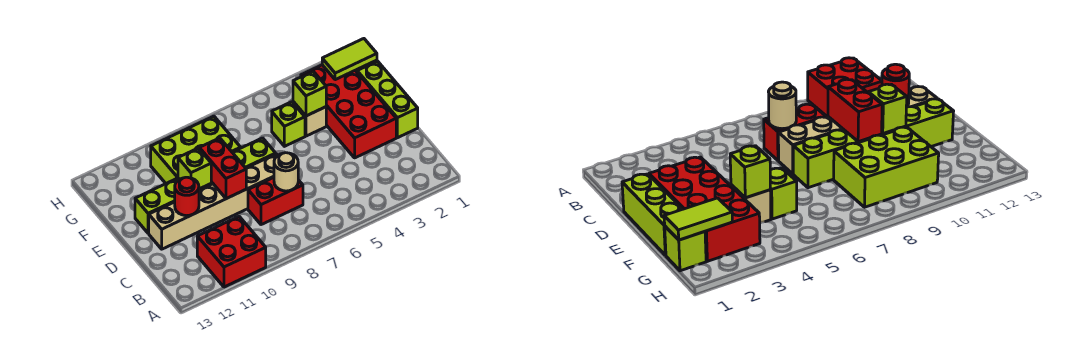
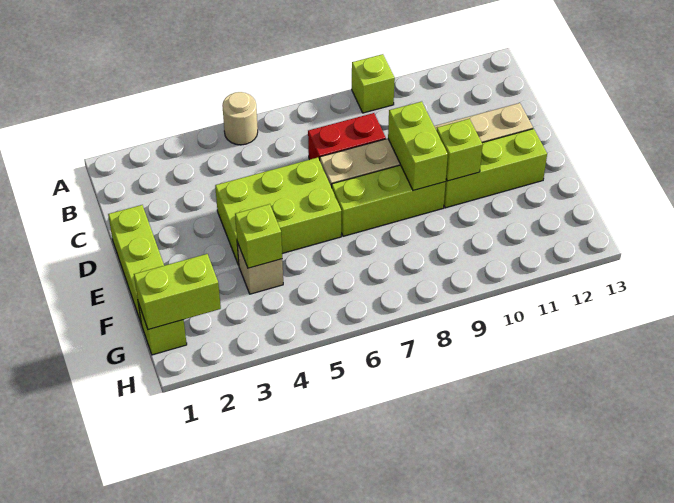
red 2x2 brick [197,217,266,287] -> none
tan 1x1 round brick [274,153,298,191] -> tan 1x1 round brick moved to [222,92,258,145]
red 2x4 brick [301,65,396,158] -> none
red 1x2 brick [199,138,246,199] -> lime 1x2 brick [388,101,448,191]
red 1x1 round brick [175,177,199,216] -> none
lime 1x1 brick [272,102,305,146] -> lime 1x1 brick moved to [352,54,395,113]
lime 2x3 brick [151,116,241,183] -> lime 2x3 brick moved to [215,157,341,265]
lime 1x2 tile [322,39,377,80] -> lime 1x2 brick [134,254,221,330]

